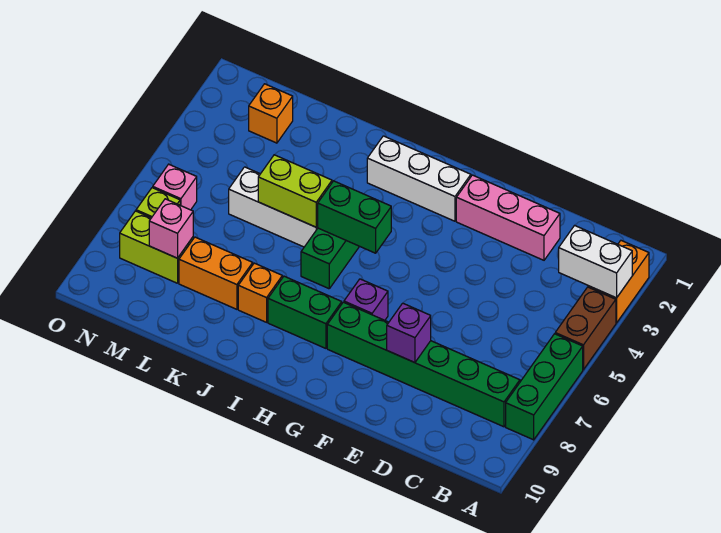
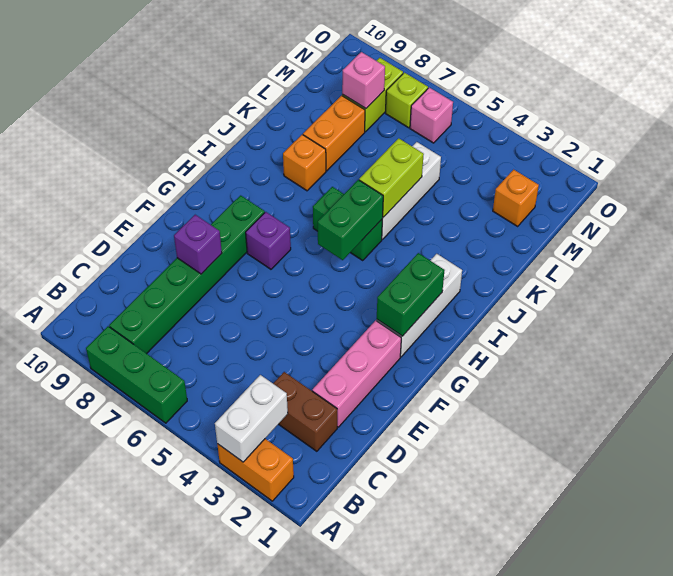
brown 1x2 brick [555,287,616,370] -> brown 1x2 brick moved to [273,372,337,451]
green 1x2 brick [268,276,342,348] -> green 1x2 brick moved to [377,253,445,336]

